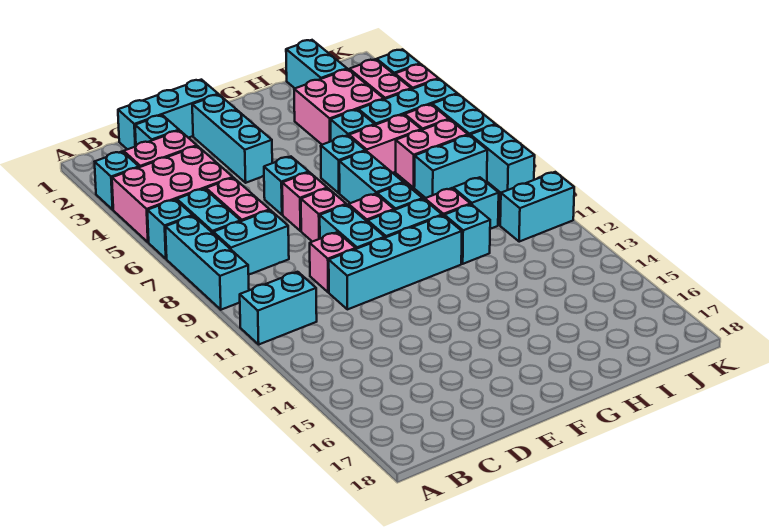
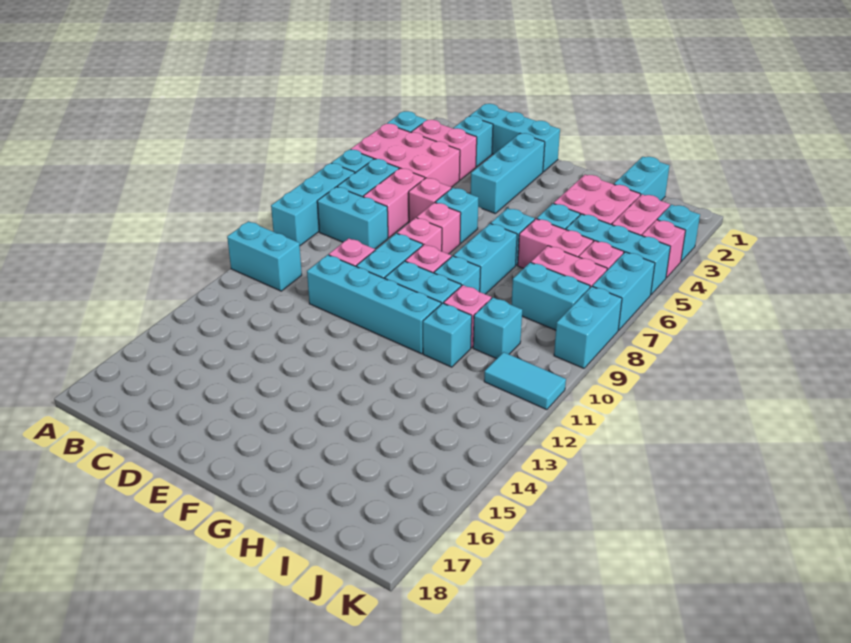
none -> pink 1x1 brick [409,178,451,223]
cyan 1x2 brick [500,172,574,242] -> cyan 1x2 tile [484,352,566,410]

